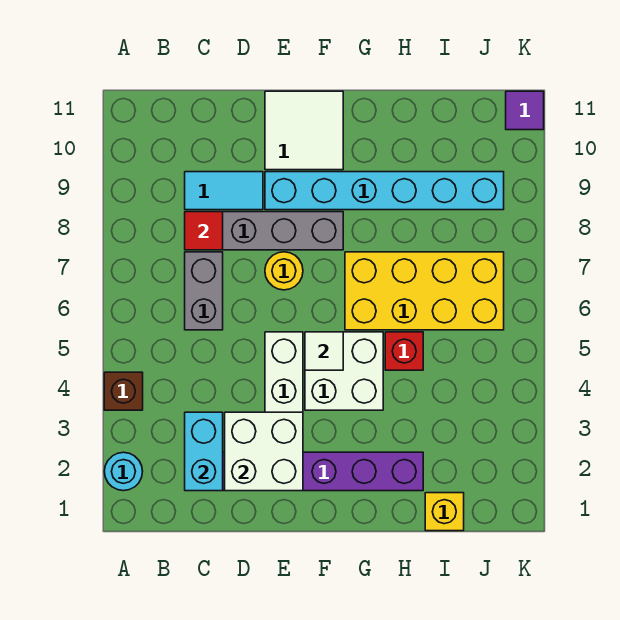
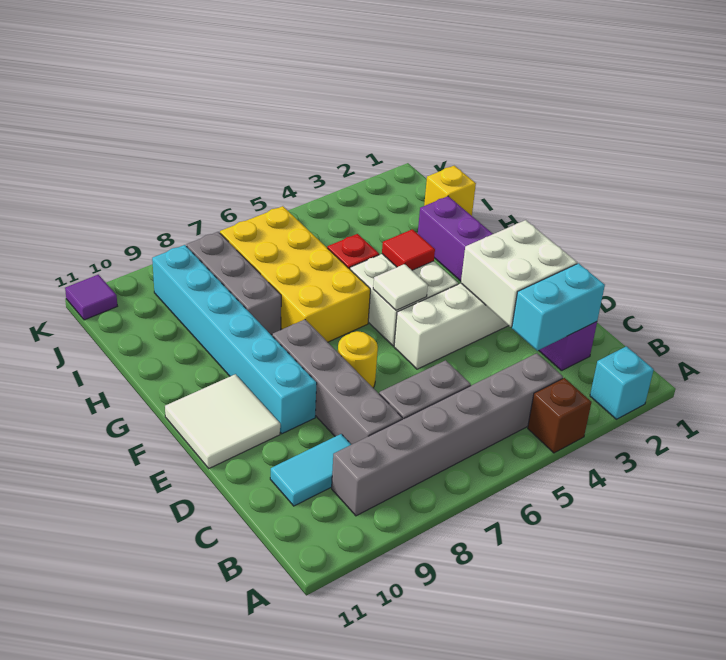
cyan 1x1 round brick [104,452,143,491] -> cyan 1x1 brick [590,346,654,419]
none -> grey 1x6 brick [332,353,563,516]
red 1x1 tile [185,212,223,250] -> red 1x1 tile moved to [382,229,435,270]
cyan 1x2 tile [185,172,263,210] -> cyan 1x2 tile turned to [270,434,351,506]
none -> grey 1x3 brick [187,232,281,335]

